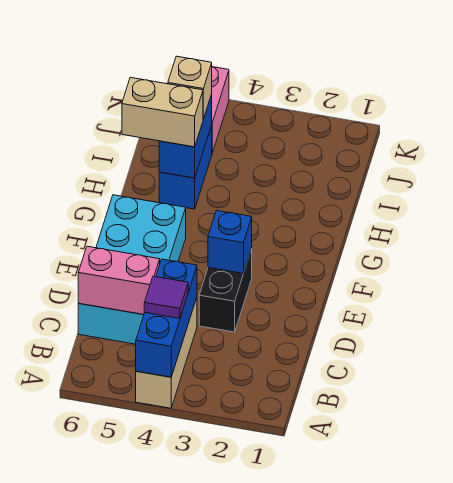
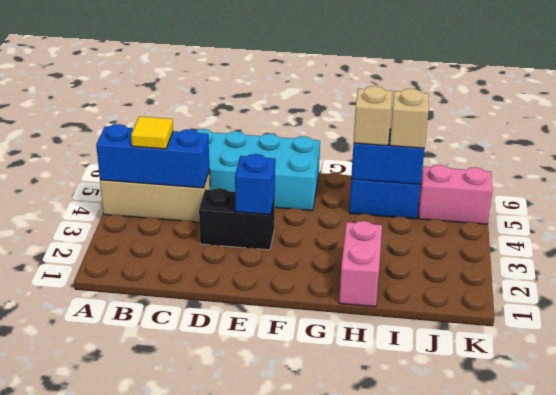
purple 1x1 tile [144,276,188,318] -> yellow 1x1 tile [131,116,173,149]
pink 1x2 brick [78,246,160,315] -> pink 1x2 brick moved to [339,221,382,307]
tan 1x2 brick [122,78,203,147] -> tan 1x1 brick [354,86,392,146]

